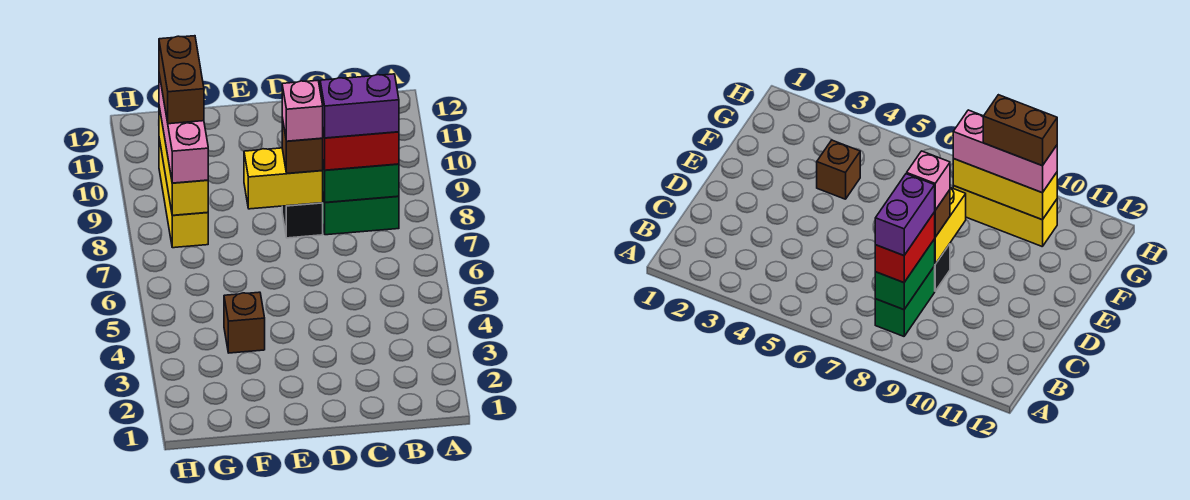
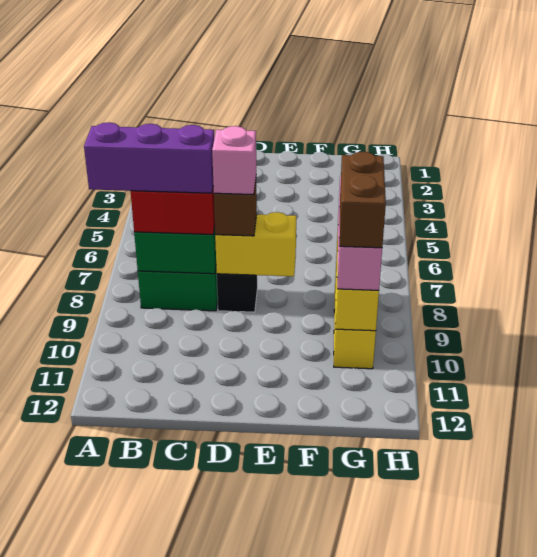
purple 1x2 brick [320,74,399,138] -> purple 1x3 brick [84,122,214,193]
brown 1x1 brick [224,292,265,353] -> none

